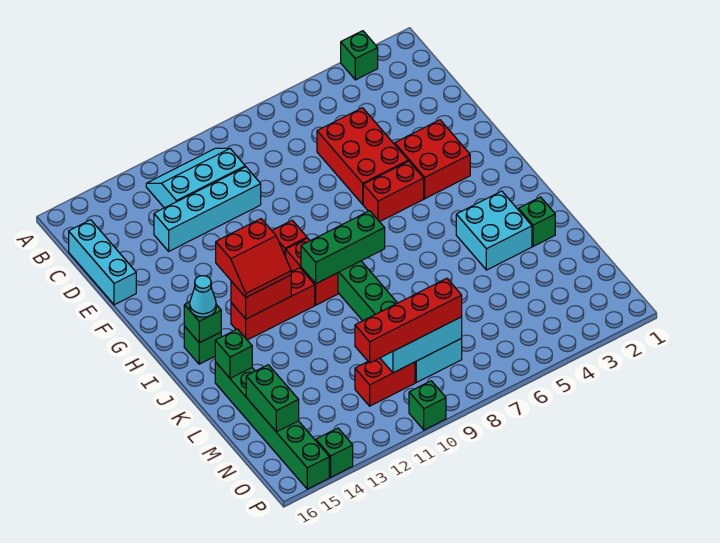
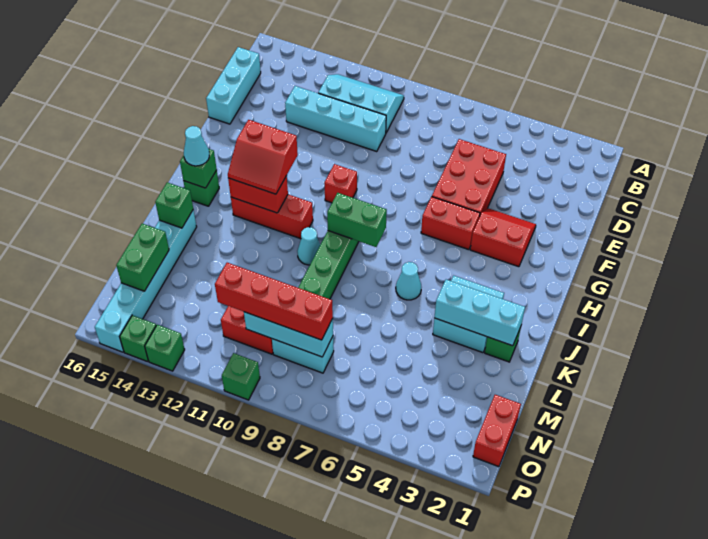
green 1x1 brick [341,31,378,80] -> green 1x1 brick moved to [145,325,185,371]
red 2x2 brick [395,120,470,199] -> red 2x2 slope [470,208,536,267]
red 1x2 brick [286,238,338,305] -> red 1x2 brick moved to [473,395,521,467]
green 1x3 brick [301,211,385,284] -> green 1x2 brick [327,193,387,247]
none -> cyan 1x1 cone [396,262,421,300]
none -> cyan 1x1 cone [297,227,320,265]
none -> cyan 1x3 brick [434,280,525,346]
green 1x6 brick [215,362,329,489] -> cyan 1x6 brick [95,210,197,352]

